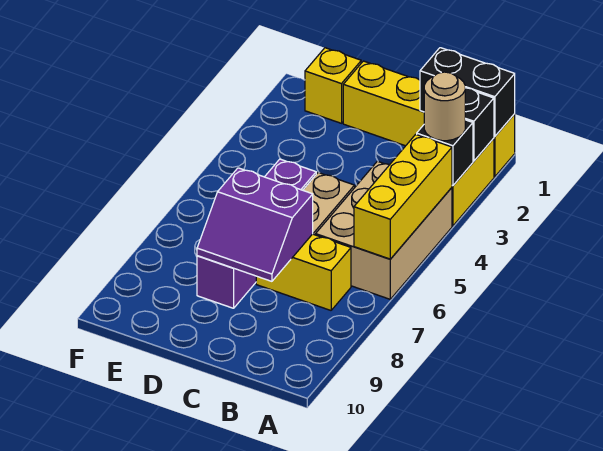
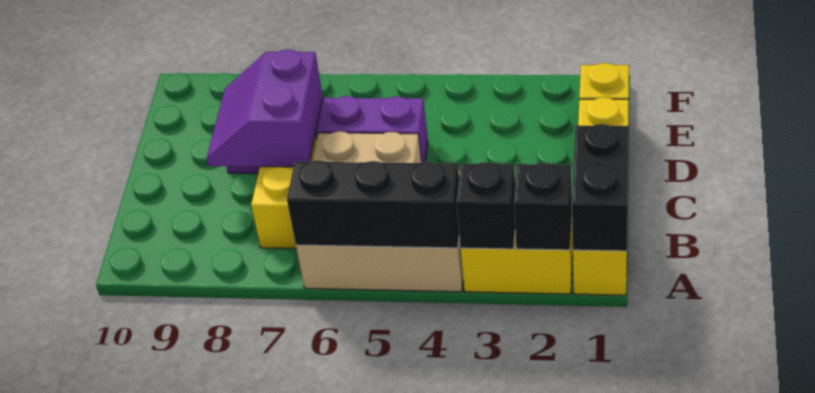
tan 1x1 round brick [424,72,465,141] -> none
yellow 1x3 brick [354,134,452,259] -> black 1x3 brick [287,160,459,248]

